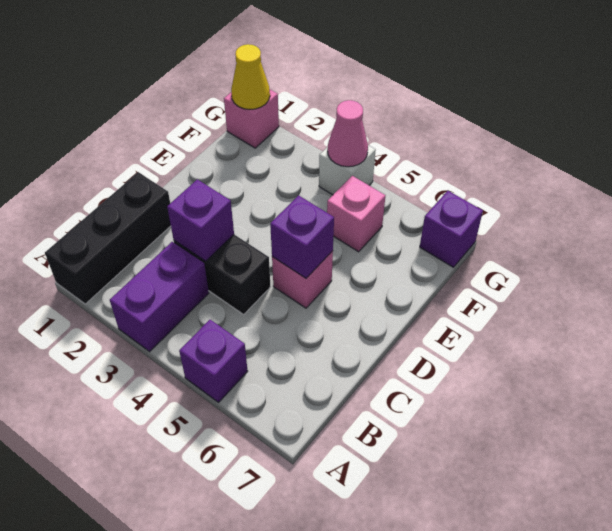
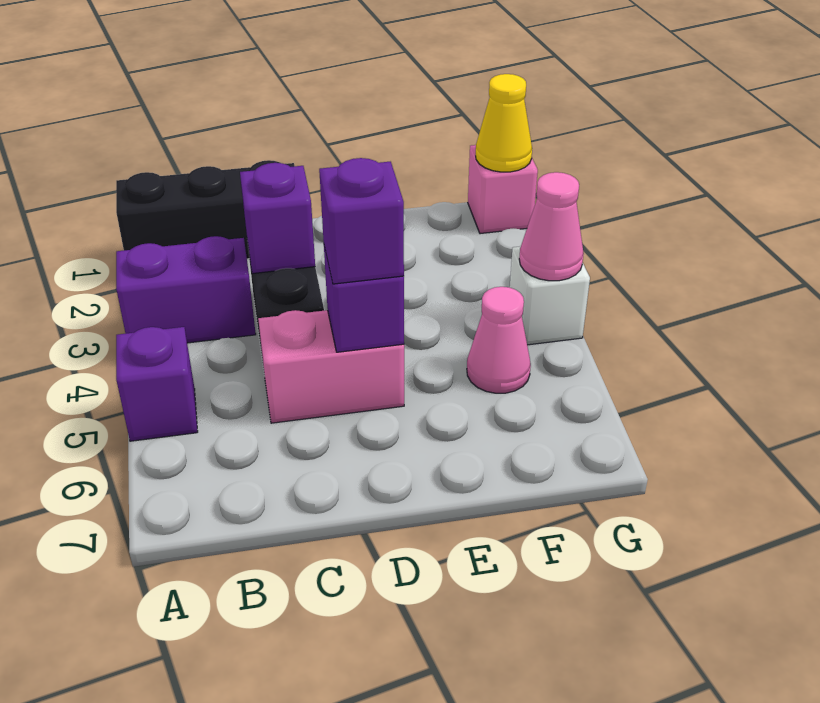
pink 1x1 brick [272,251,333,308] -> pink 1x2 brick [258,310,404,423]
pink 1x1 brick [327,176,385,252] -> pink 1x1 cone [467,287,531,393]
purple 1x1 brick [420,191,483,267] -> purple 1x1 brick moved to [319,158,404,284]

